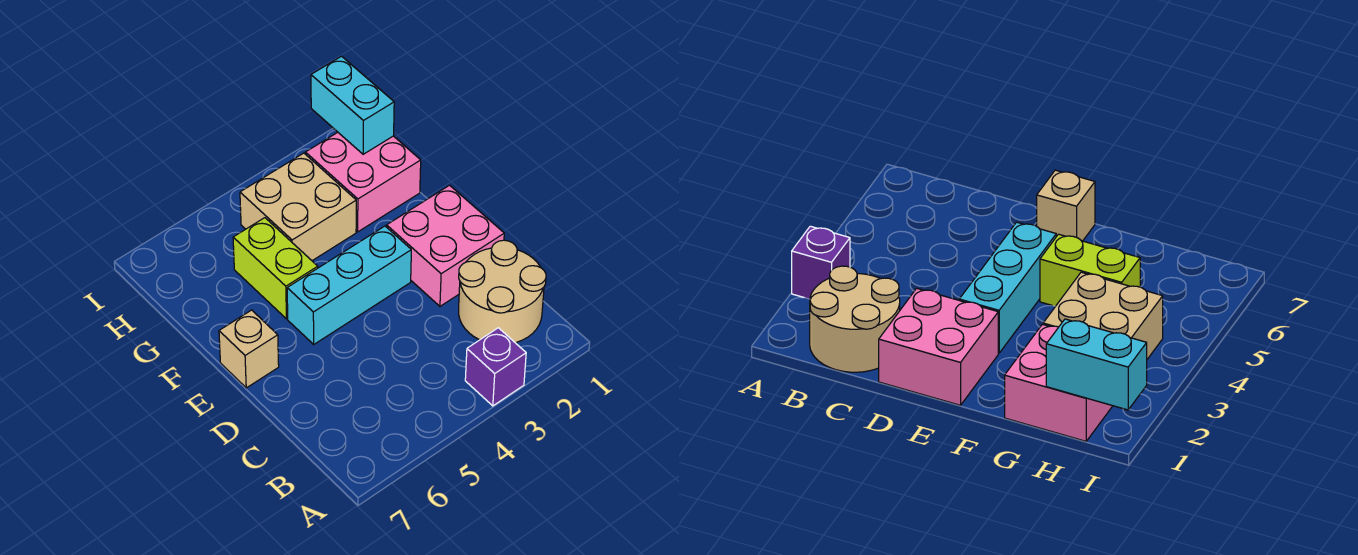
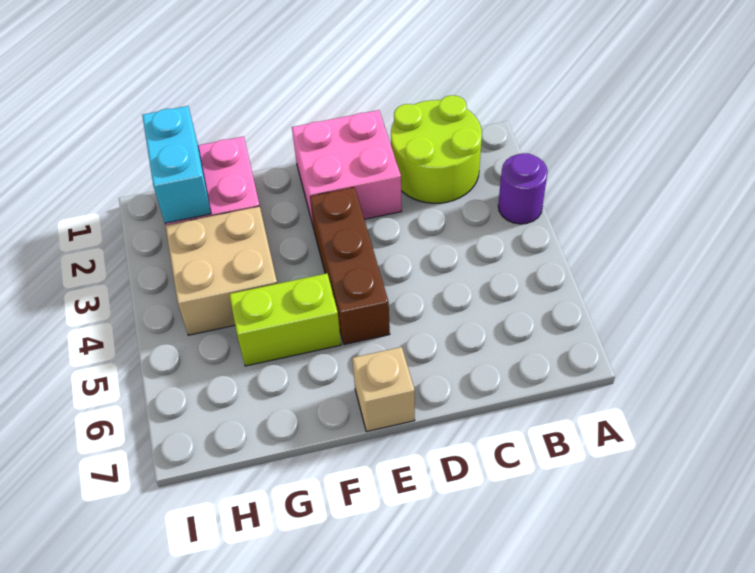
purple 1x1 brick [465,328,526,406] -> purple 1x1 round brick [498,153,548,224]
tan 2x2 round brick [459,240,546,343] -> lime 2x2 round brick [391,95,482,203]
cyan 1x3 brick [287,226,411,344] -> brown 1x3 brick [310,187,390,344]
cyan 1x2 brick [311,56,394,154] -> cyan 1x2 brick turned to [142,106,211,223]

